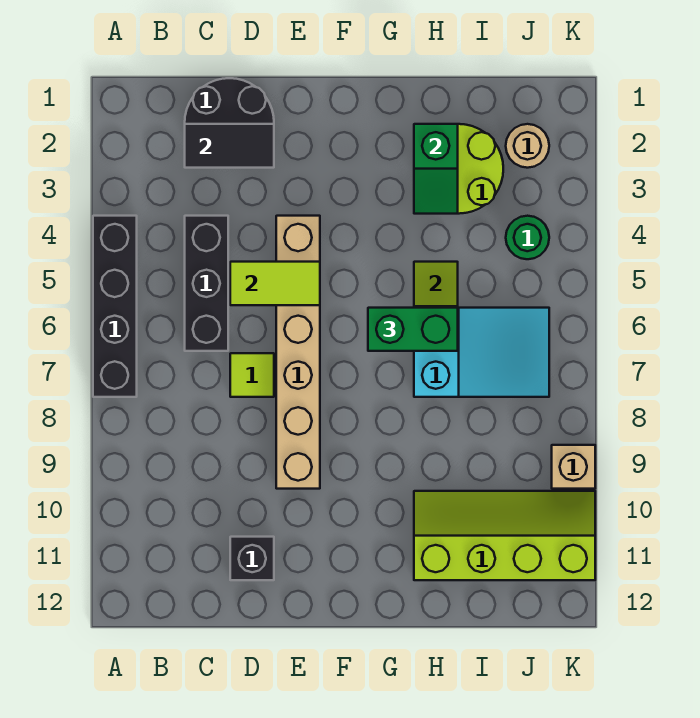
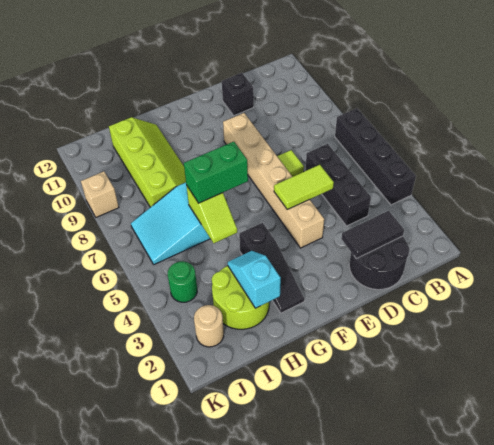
none -> black 1x3 slope [239,223,304,313]
green 1x2 slope [414,124,458,214] -> cyan 1x2 slope [228,251,281,308]
lime 2x4 slope [414,491,595,580] -> lime 2x4 slope turned to [109,117,186,207]

